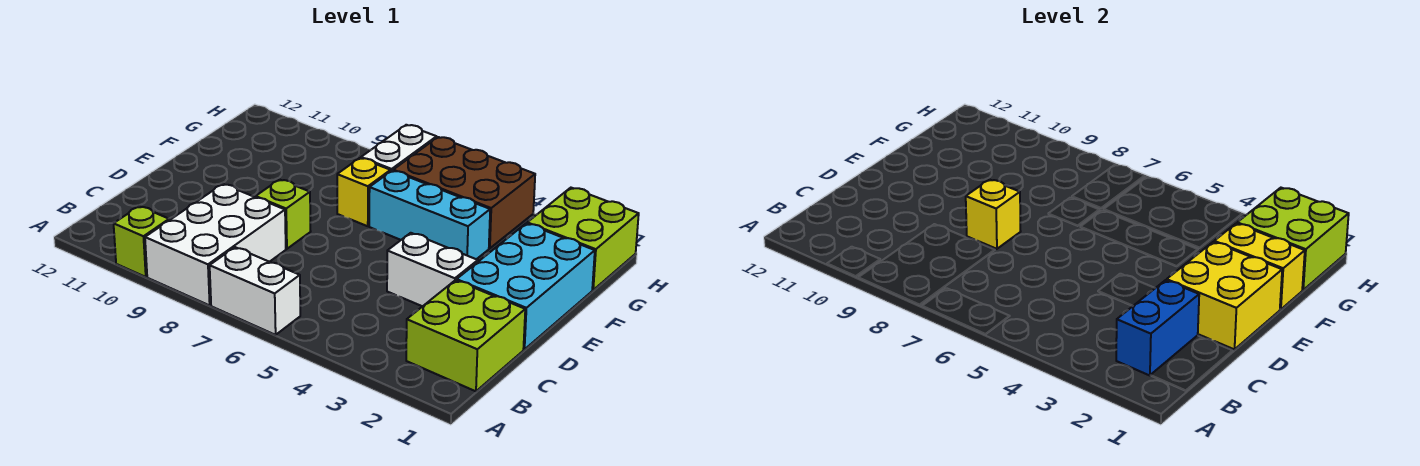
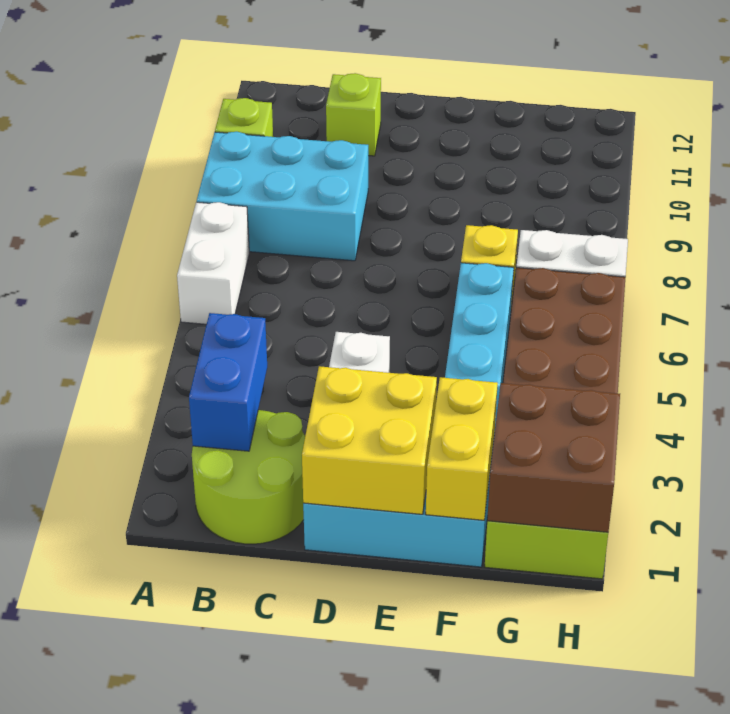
white 2x3 brick [145,184,286,305] -> cyan 2x3 brick [197,132,368,261]
lime 2x2 brick [406,280,525,391] -> lime 2x2 round brick [192,410,305,544]
blue 1x2 brick [1116,280,1199,376] -> blue 1x2 brick turned to [189,313,267,451]
lime 1x1 brick [256,179,311,249] -> lime 1x1 brick moved to [326,73,381,156]
yellow 1x1 brick [966,179,1021,249] -> none
lime 2x2 brick [1237,188,1349,290] -> brown 2x2 brick [487,383,620,532]

